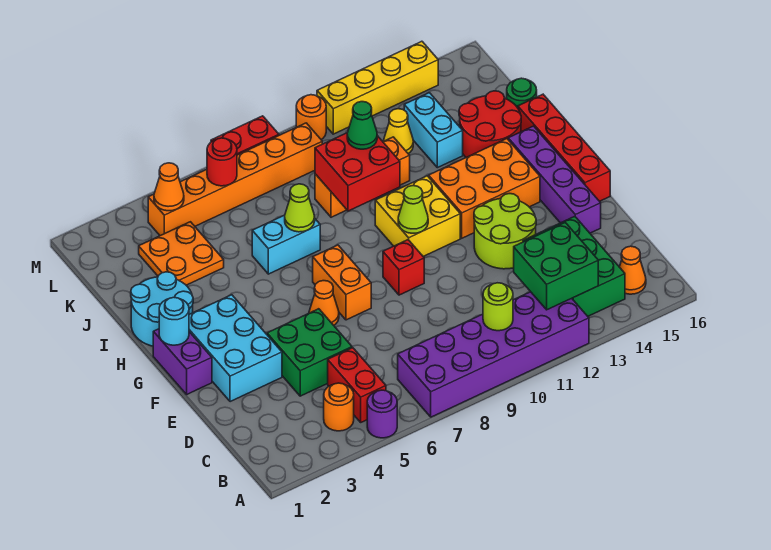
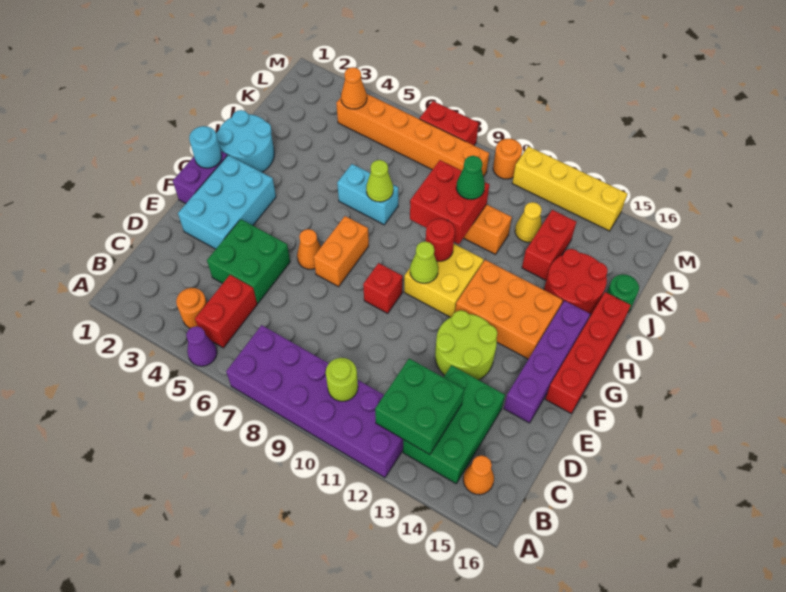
purple 1x1 round brick [367,390,397,438] -> purple 1x1 cone [186,326,217,366]
orange 2x2 plate [139,222,224,285] -> none
cyan 1x2 brick [404,93,463,168] -> red 1x2 brick [522,210,576,280]
red 1x1 round brick [207,138,237,186] -> red 1x1 round brick moved to [426,219,455,261]

